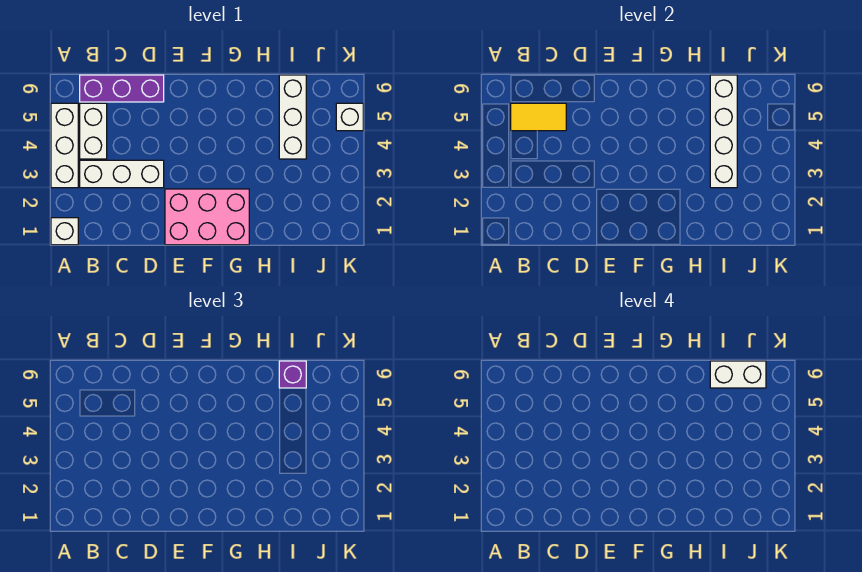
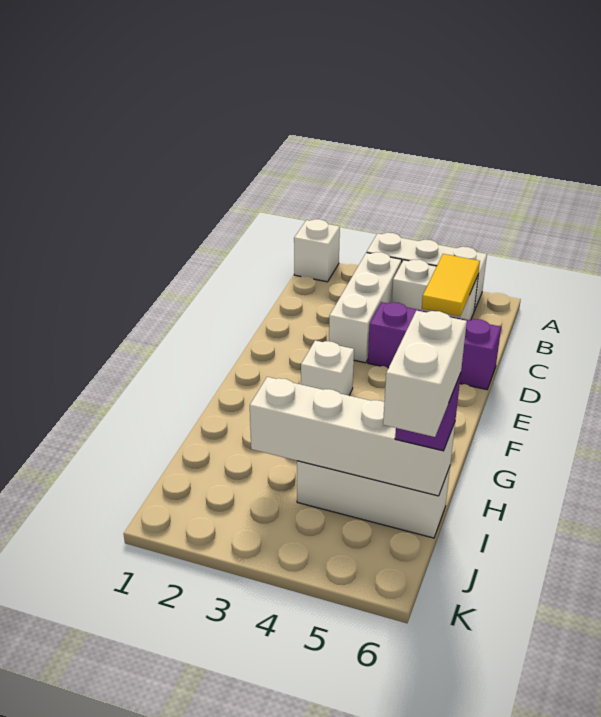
purple 1x3 brick [80,75,164,102] -> purple 1x3 brick turned to [368,302,501,390]
pink 2x3 brick [165,189,249,245] -> none
white 1x1 brick [336,103,363,131] -> white 1x1 brick moved to [301,340,354,396]

